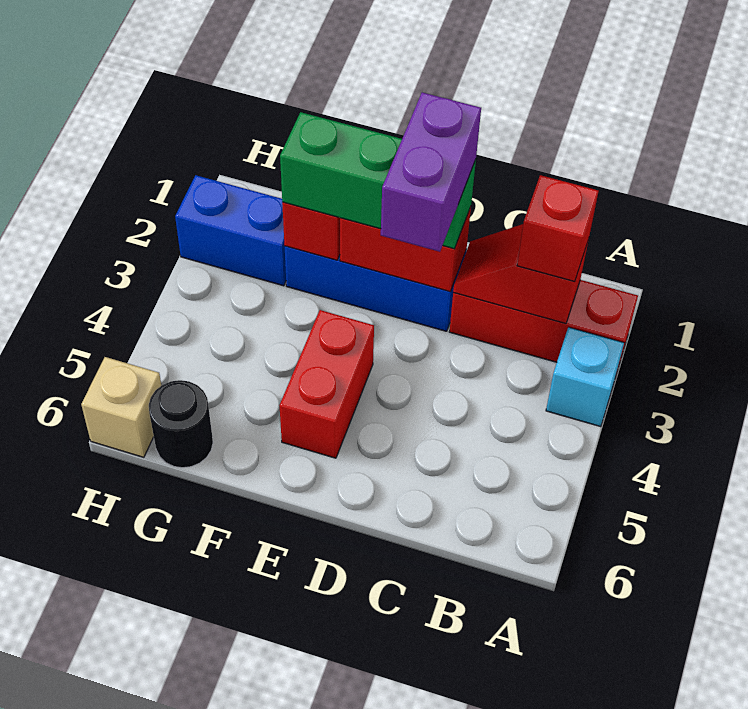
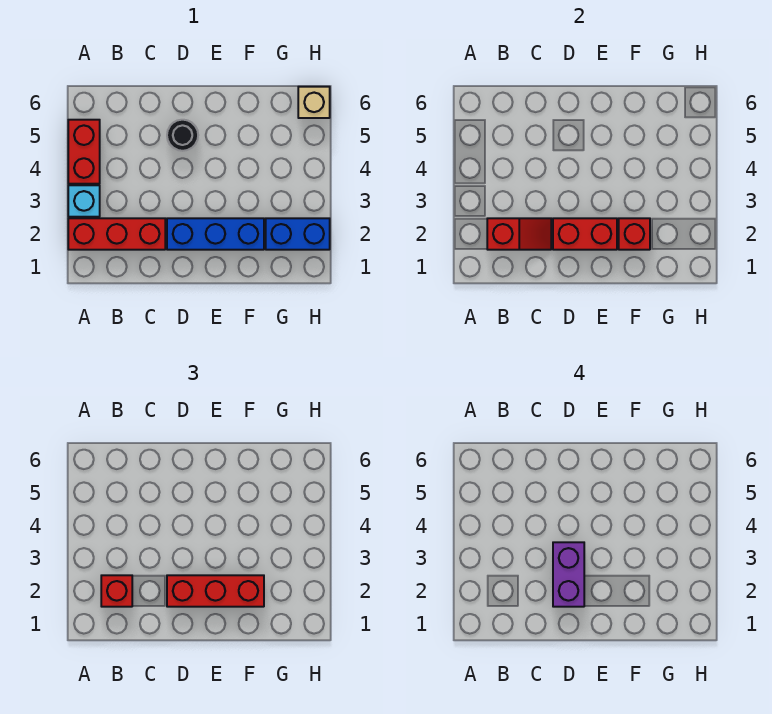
green 1x3 brick [280,112,476,249] -> red 1x3 brick [167,575,264,607]
red 1x2 brick [279,310,374,458] -> red 1x2 brick moved to [68,120,100,184]
black 1x1 round brick [149,380,213,468] -> black 1x1 round brick moved to [167,120,198,151]

